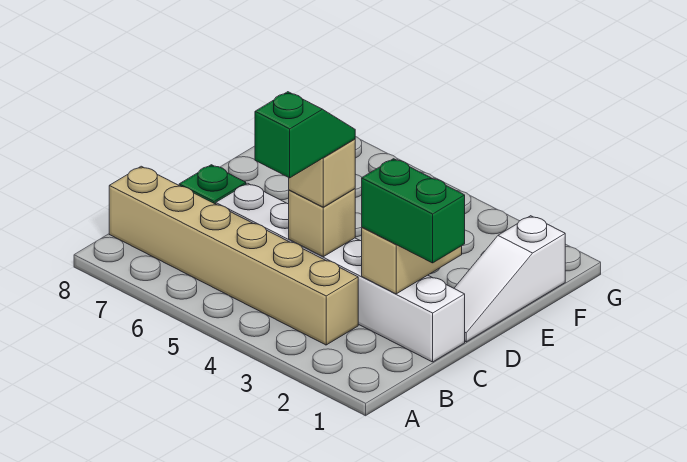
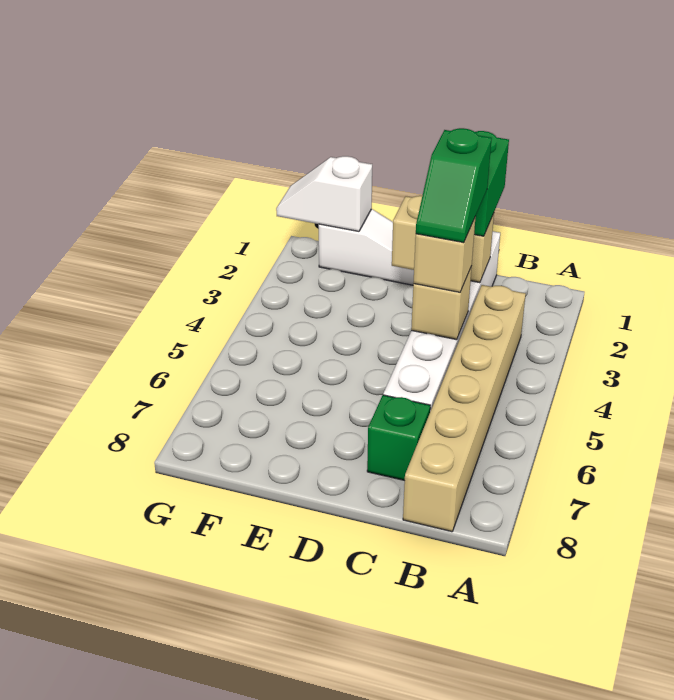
green 1x2 slope [255,92,355,178] -> green 1x2 slope turned to [416,128,492,243]
none -> white 1x2 slope [276,156,372,231]

